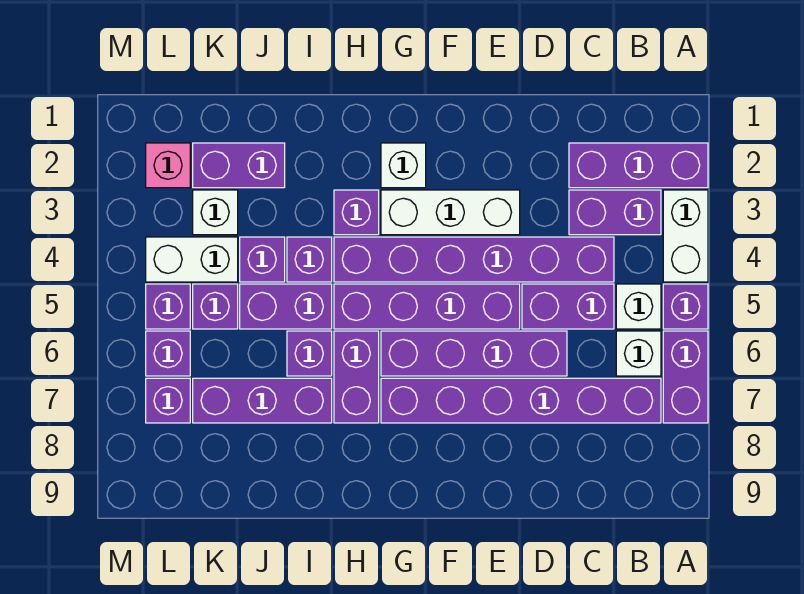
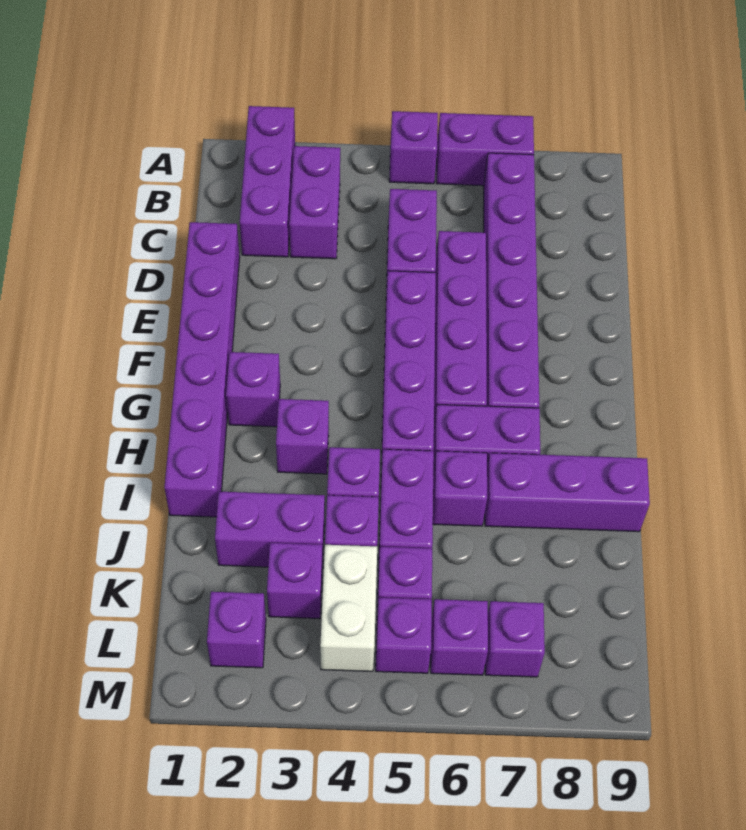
white 1x2 brick [663,190,708,282] -> none
white 1x1 brick [616,284,661,329] -> none
white 1x1 brick [616,331,661,376] -> none
purple 1x6 brick [334,237,614,282] -> purple 1x6 brick moved to [164,222,240,517]
white 1x3 brick [381,190,520,235] -> none
white 1x1 brick [381,143,426,188] -> purple 1x1 brick [226,352,280,427]
purple 1x3 brick [193,378,332,423] -> purple 1x3 brick turned to [485,453,650,532]
purple 1x2 brick [193,143,285,188] -> purple 1x2 brick turned to [215,492,325,569]
white 1x1 brick [193,190,238,235] -> purple 1x1 brick [267,543,322,619]
pink 1x1 brick [146,143,190,188] -> purple 1x1 brick [207,592,266,668]

